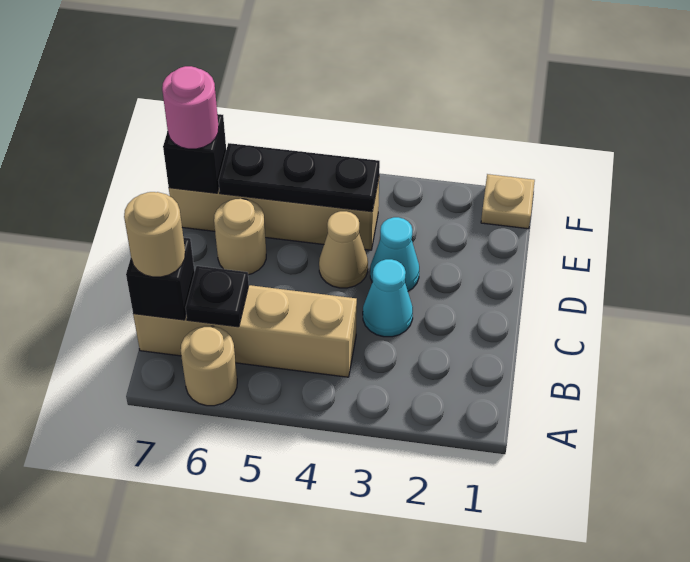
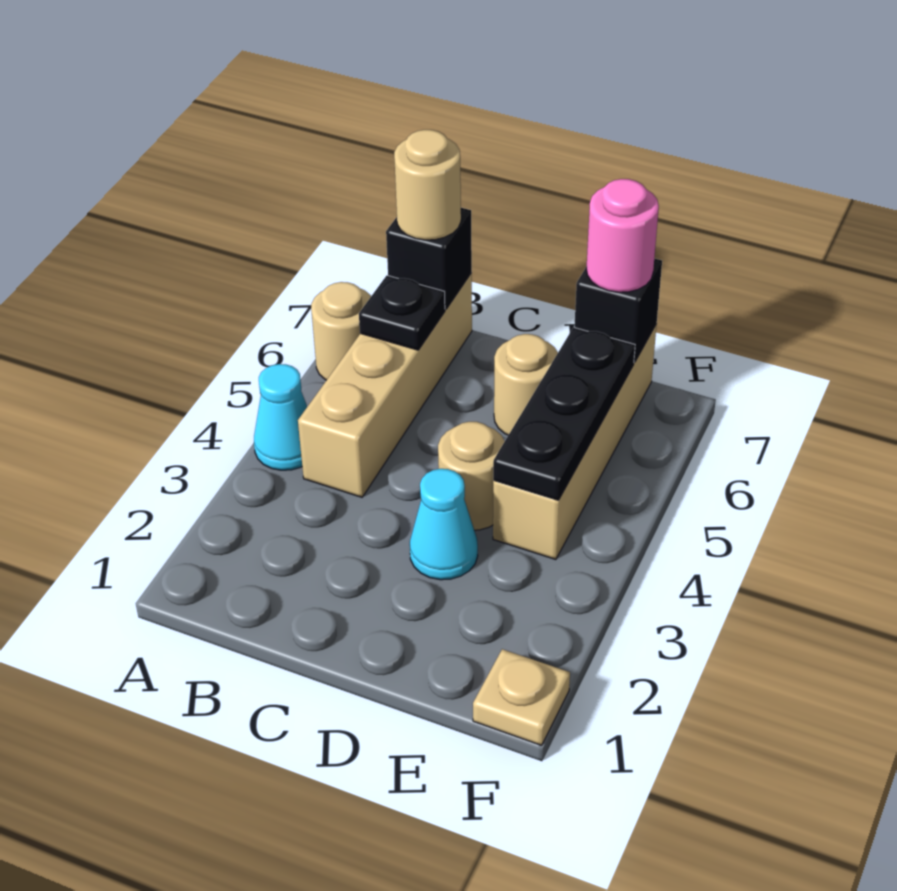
cyan 1x1 cone [363,259,413,337] -> cyan 1x1 cone moved to [254,364,307,470]
tan 1x1 cone [319,211,368,288] -> tan 1x1 round brick [438,422,505,530]

